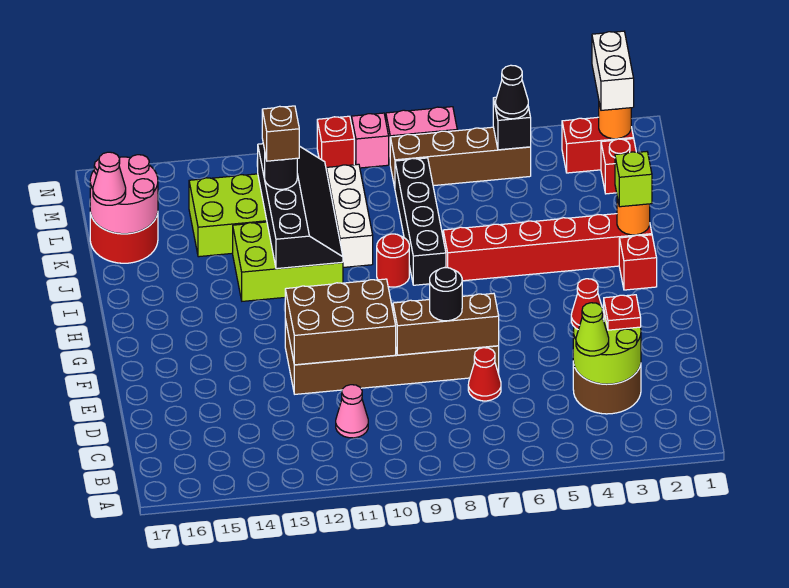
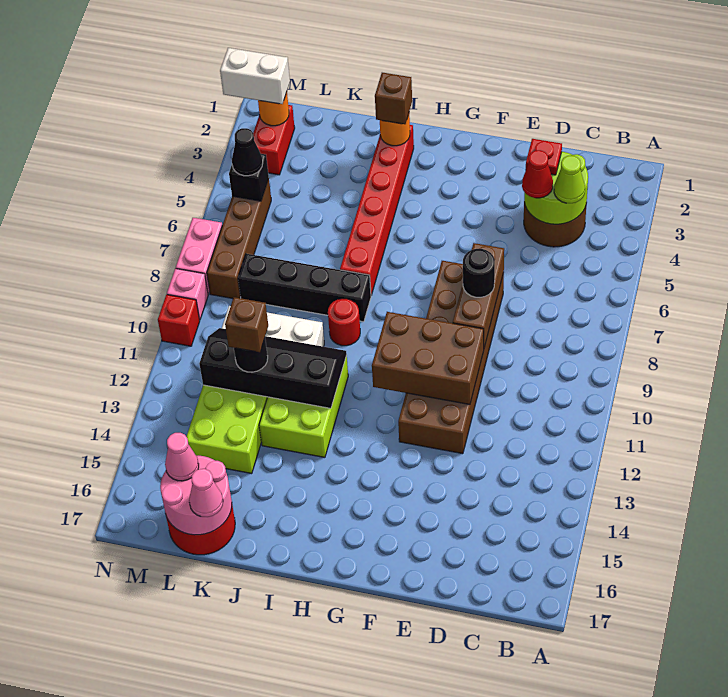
pink 1x1 cone [336,385,368,438] -> pink 1x1 cone moved to [165,433,199,481]
red 1x1 cone [468,348,501,401] -> none
brown 2x3 brick [285,279,396,365] -> brown 2x3 brick turned to [372,312,484,404]
red 1x1 brick [619,235,657,290] -> none
lime 1x1 brick [615,152,652,207] -> brown 1x1 brick [375,73,412,124]
red 1x1 brick [601,139,636,194] -> none

